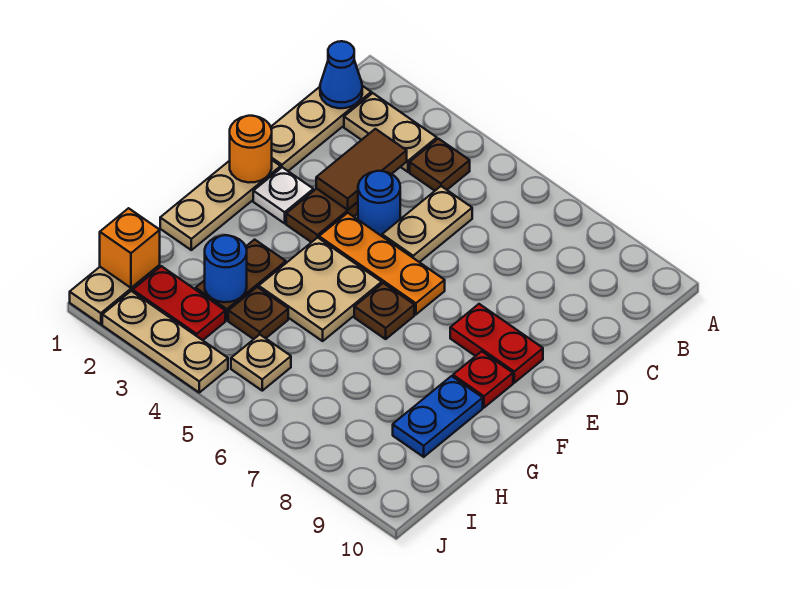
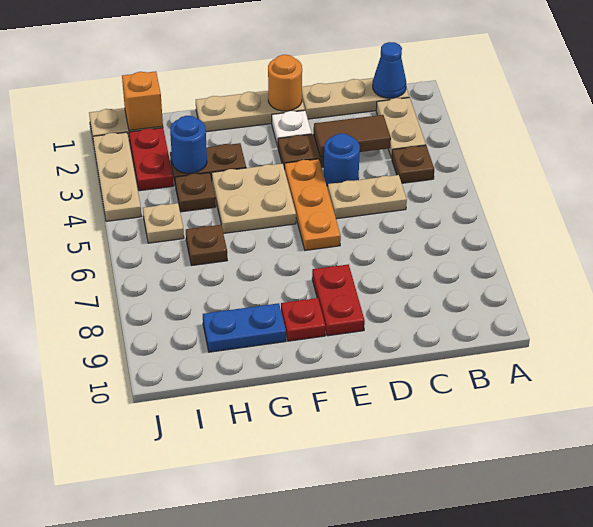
brown 1x1 plate [354,283,414,339] -> brown 1x1 plate moved to [186,225,227,265]

